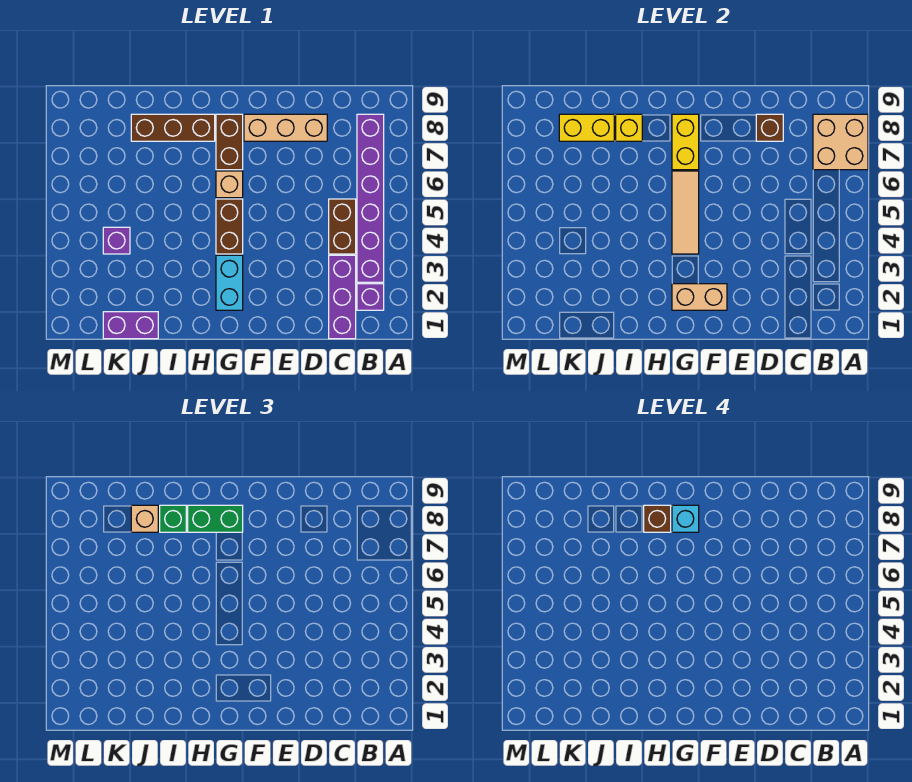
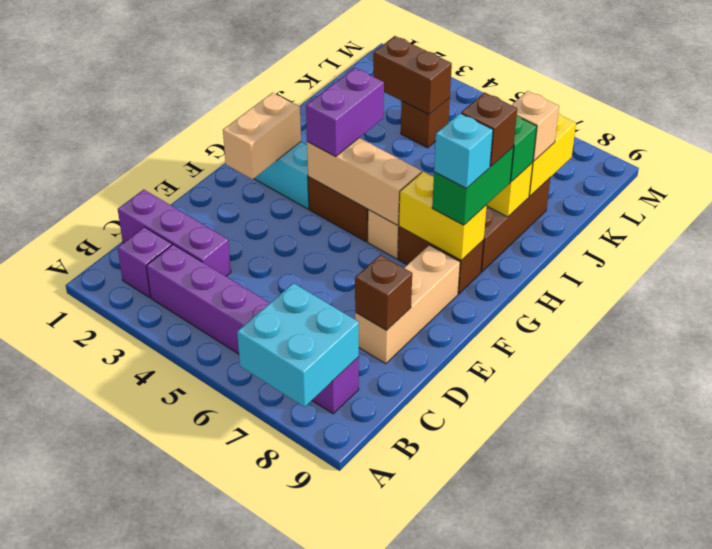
tan 2x2 brick [813,114,868,170] -> cyan 2x2 brick [237,283,359,407]
brown 1x2 brick [329,199,356,254] -> brown 1x2 brick moved to [373,36,452,114]
tan 1x3 tile [672,171,699,254] -> tan 1x3 brick [307,138,422,225]
purple 1x2 brick [103,312,158,339] -> purple 1x2 brick moved to [306,68,384,157]
purple 1x1 brick [103,227,130,254] -> brown 1x1 brick [401,98,450,148]

